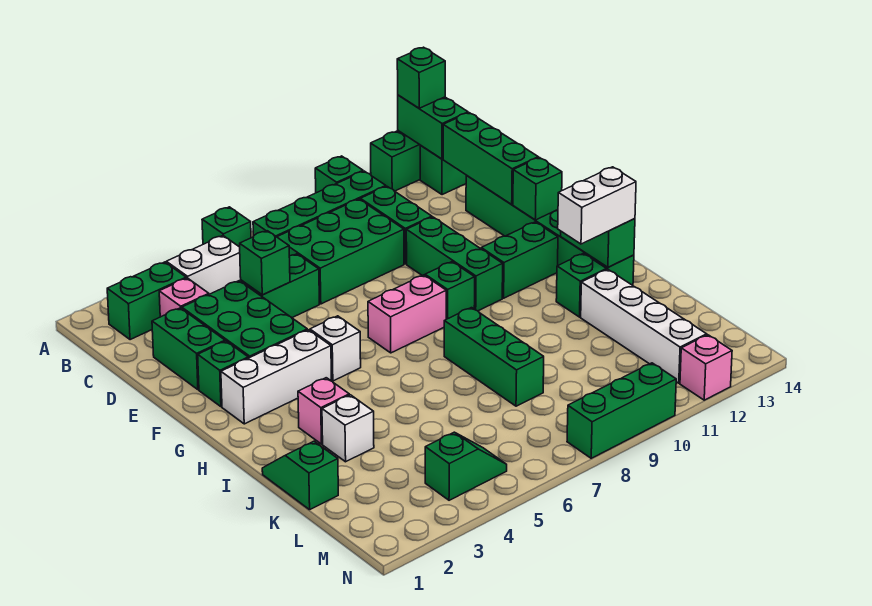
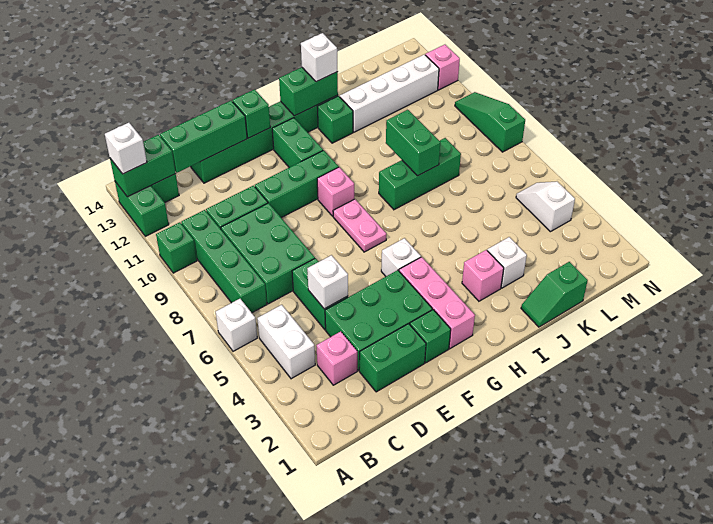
green 1x1 brick [202,207,251,247] -> white 1x1 brick [216,299,257,351]
green 1x1 brick [397,47,445,108] -> white 1x1 brick [105,123,147,174]
green 1x2 brick [107,262,186,340] -> green 1x2 brick moved to [386,110,440,176]
green 1x1 brick [240,231,290,295] -> white 1x1 brick [307,255,348,309]
white 1x3 brick [221,330,332,424] -> pink 1x3 brick [399,257,475,349]
pink 1x2 brick [368,275,446,353] -> pink 1x2 plate [333,199,386,252]
green 1x1 brick [425,262,475,319] -> pink 1x1 brick [317,167,354,216]
white 1x2 brick [558,167,636,244] -> white 1x1 brick [301,33,338,82]
green 1x2 slope [425,432,507,500] -> white 1x2 slope [516,182,575,232]
green 1x3 brick [567,363,676,458] -> green 1x3 slope [455,92,525,152]

